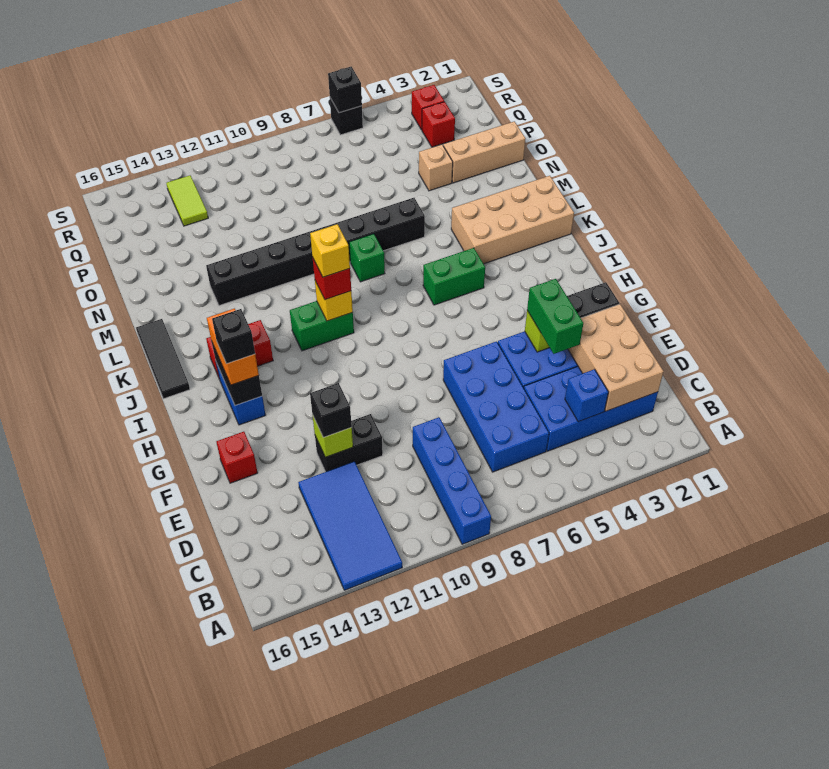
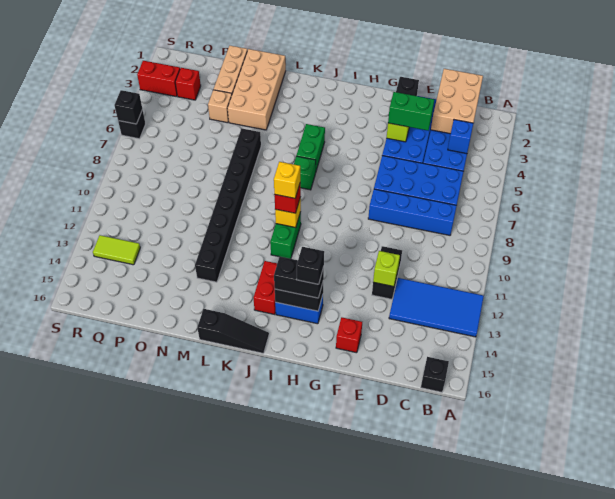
blue 1x4 brick [413,417,491,544] -> blue 1x4 brick moved to [368,189,457,235]
tan 2x3 brick [568,304,664,411] -> tan 2x3 brick turned to [431,69,483,134]
black 1x1 brick [310,383,352,438] -> black 1x1 brick moved to [421,357,449,392]
orange 1x2 brick [207,308,259,385] -> black 1x2 brick [274,257,324,298]
black 1x3 tile [136,319,190,399] -> black 1x3 slope [197,309,269,353]
tan 2x4 brick [451,176,574,264] -> tan 2x4 brick moved to [227,49,286,130]
green 1x1 brick [349,234,385,282] -> green 1x1 brick moved to [294,156,316,190]
red 1x1 brick [412,85,444,130] -> red 1x2 brick [137,61,180,97]

